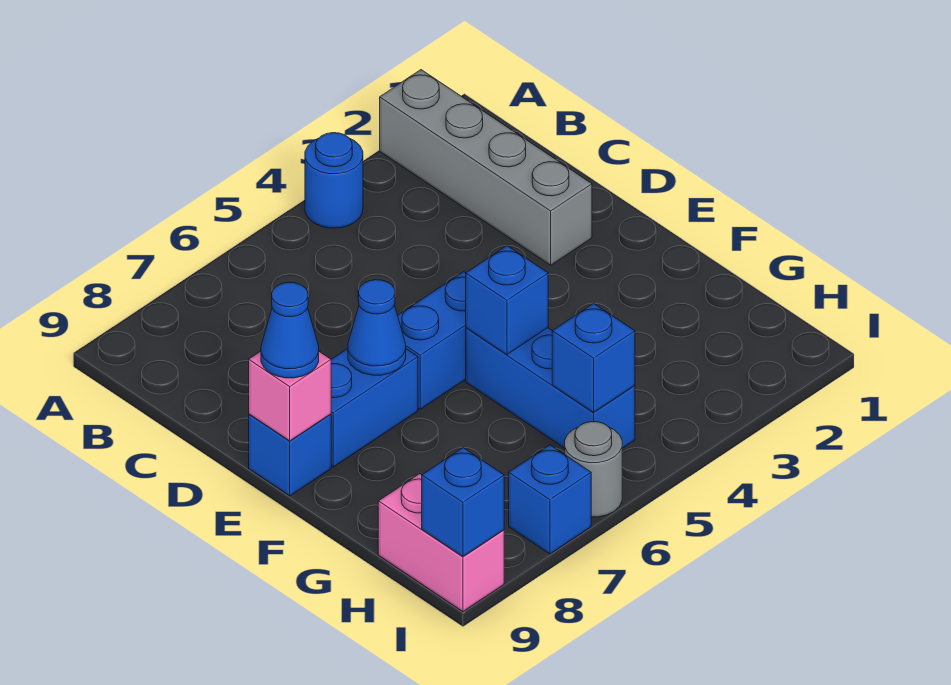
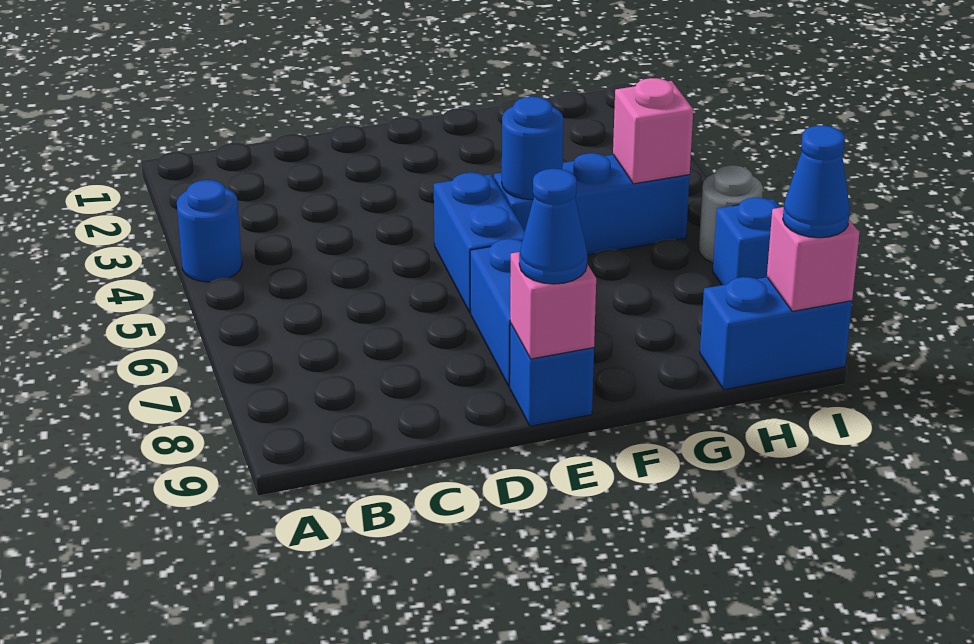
grey 1x4 brick [380,70,592,265] -> none
blue 1x1 cone [348,280,406,375] -> blue 1x1 cone moved to [783,126,850,238]
blue 1x1 brick [466,246,548,355] -> blue 1x1 round brick [502,97,564,200]
blue 1x1 brick [552,303,635,412] -> pink 1x1 brick [613,78,693,184]
pink 1x2 brick [378,474,504,611] -> blue 1x2 brick [700,277,852,390]
blue 1x1 brick [422,448,504,556] -> pink 1x1 brick [767,207,859,311]

